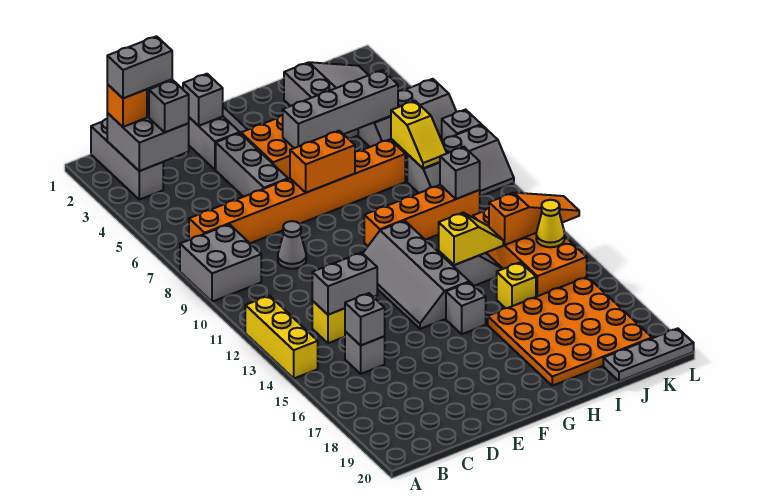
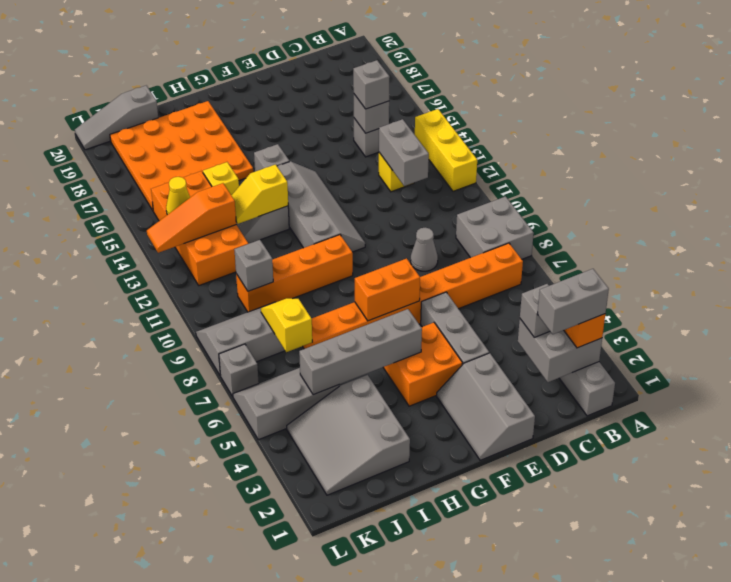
grey 1x2 brick [312,253,377,315] -> grey 1x2 brick turned to [379,119,429,186]
grey 1x1 brick [183,74,223,126] -> grey 1x1 brick moved to [353,60,390,109]
grey 1x3 plate [603,328,694,381] -> grey 1x3 slope [75,86,158,150]

